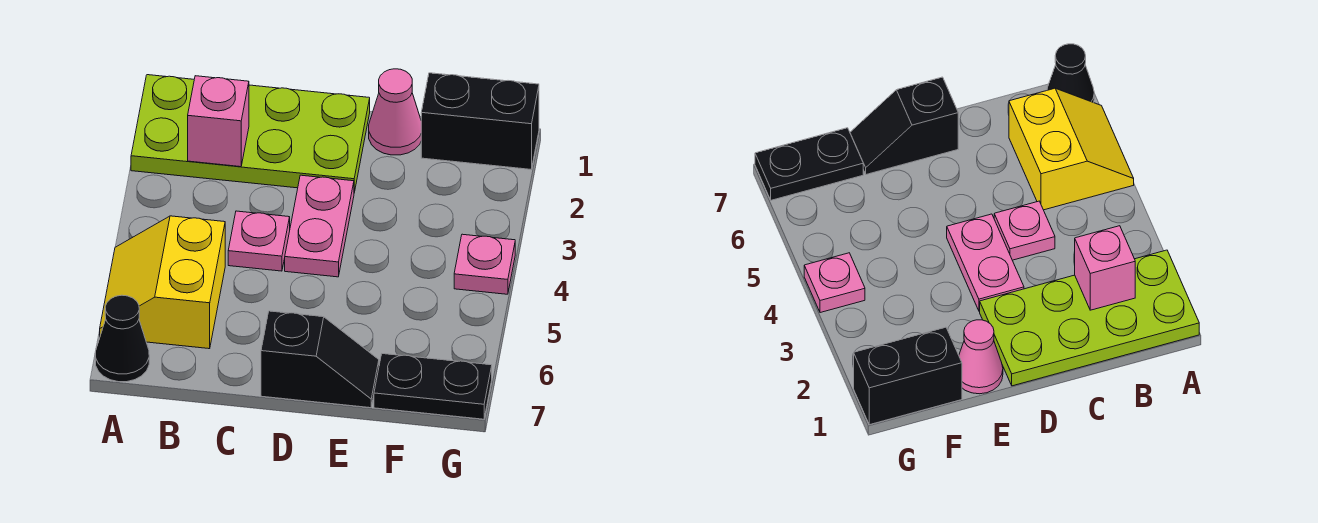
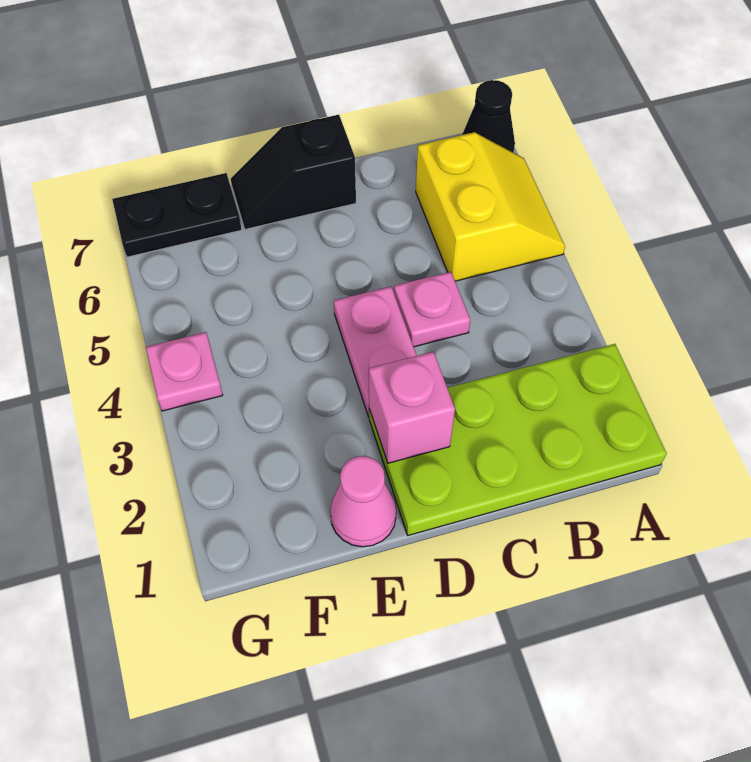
pink 1x1 brick [188,76,249,167] -> pink 1x1 brick moved to [369,352,455,463]
black 1x2 brick [421,73,539,169] -> none

